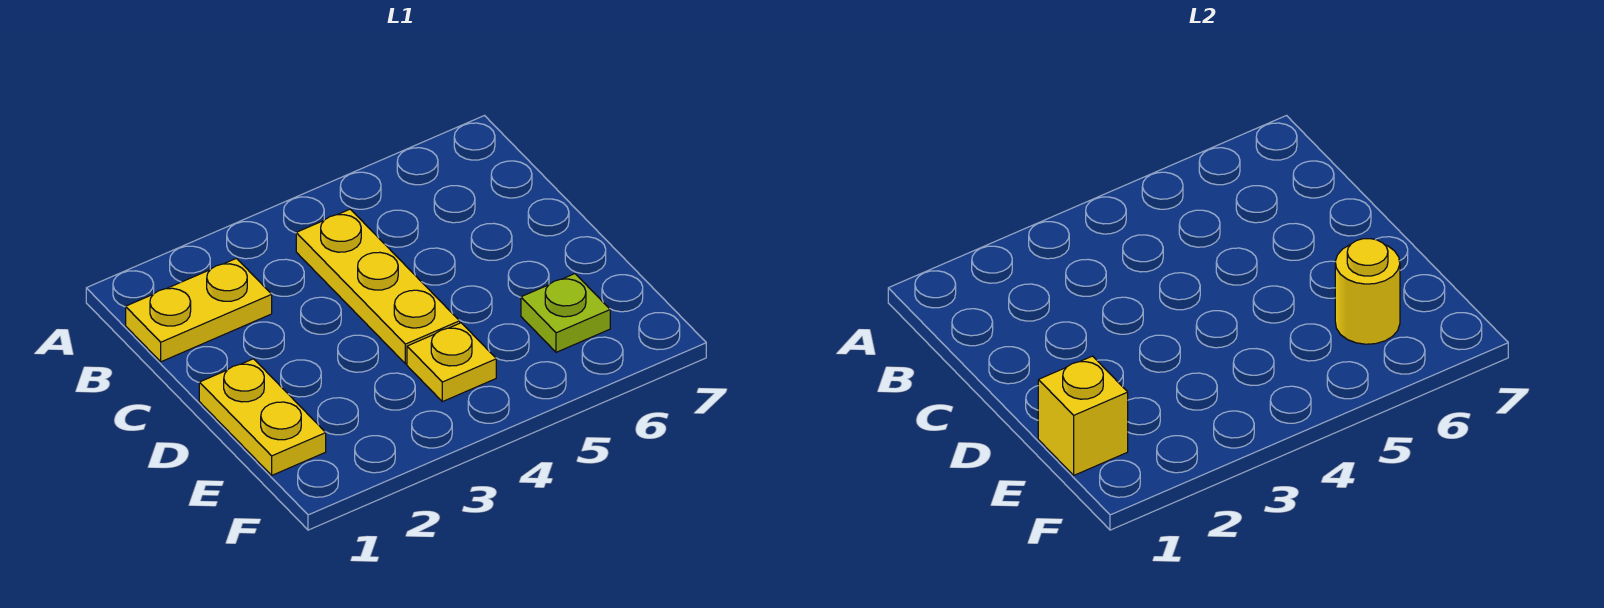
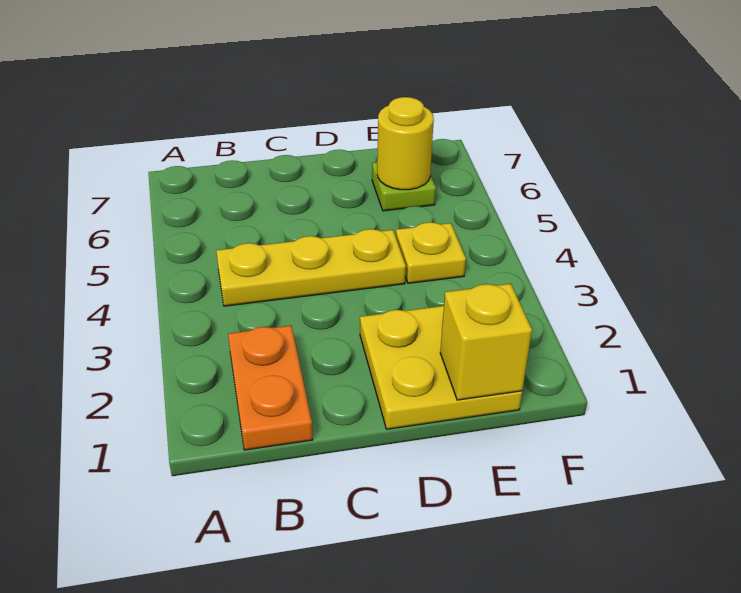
yellow 1x2 plate [126,258,272,362] -> orange 1x2 plate [228,325,313,450]
yellow 1x2 plate [199,359,326,475] -> yellow 2x2 plate [360,306,522,429]

